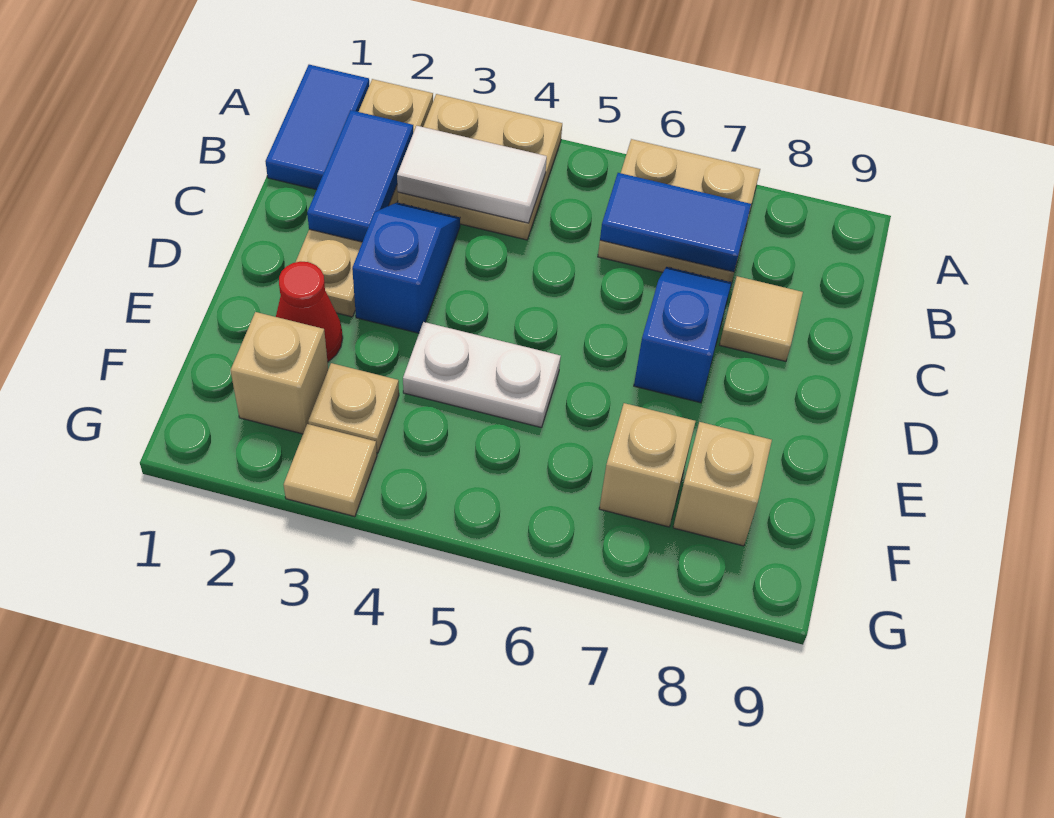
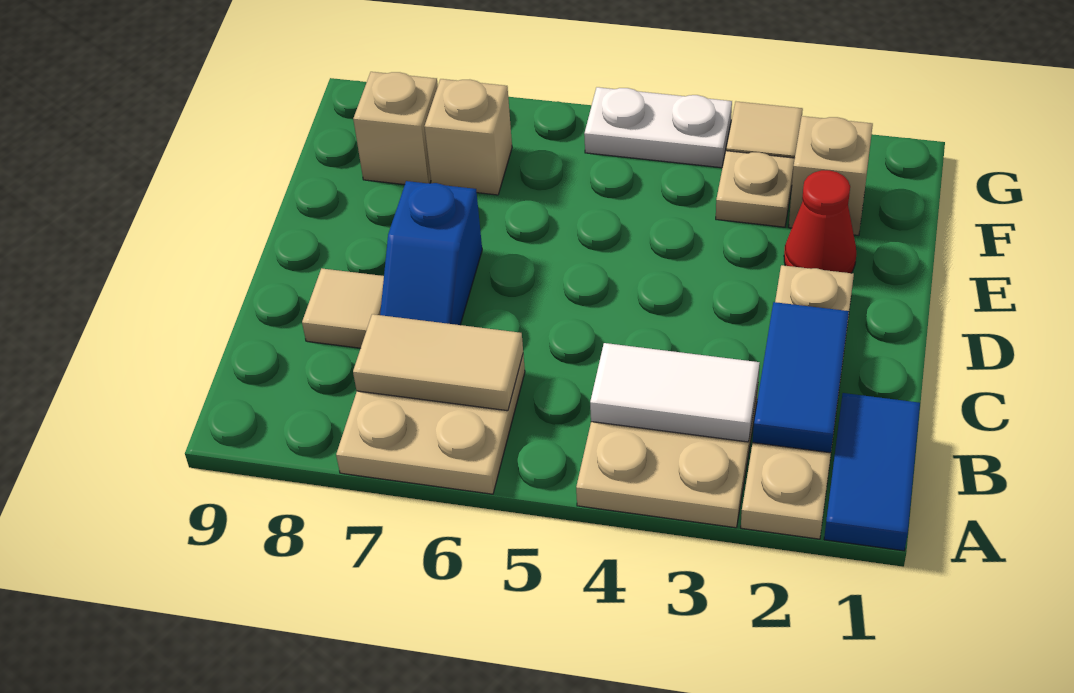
blue 1x2 tile [600,173,751,272] -> tan 1x2 tile [353,314,523,411]
blue 1x2 slope [352,202,460,333] -> none
white 1x2 plate [403,322,561,428] -> white 1x2 plate moved to [584,87,732,168]

